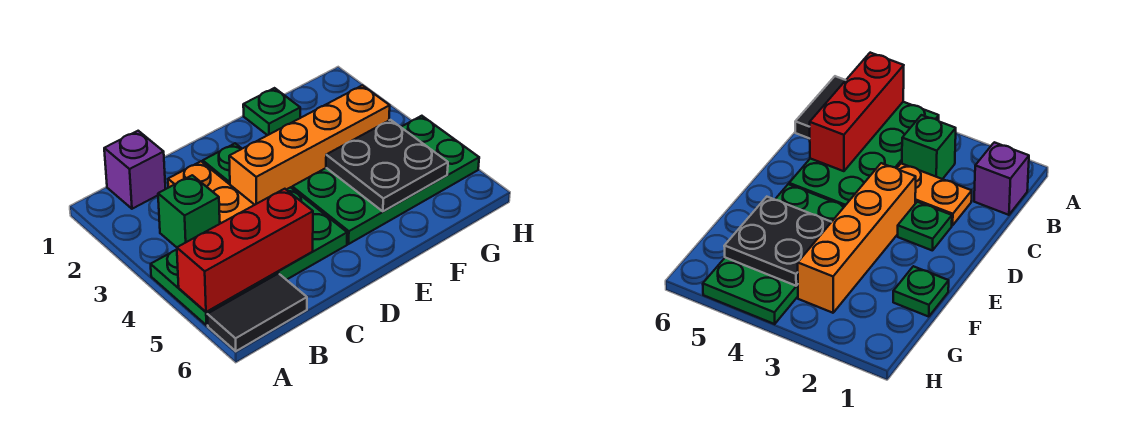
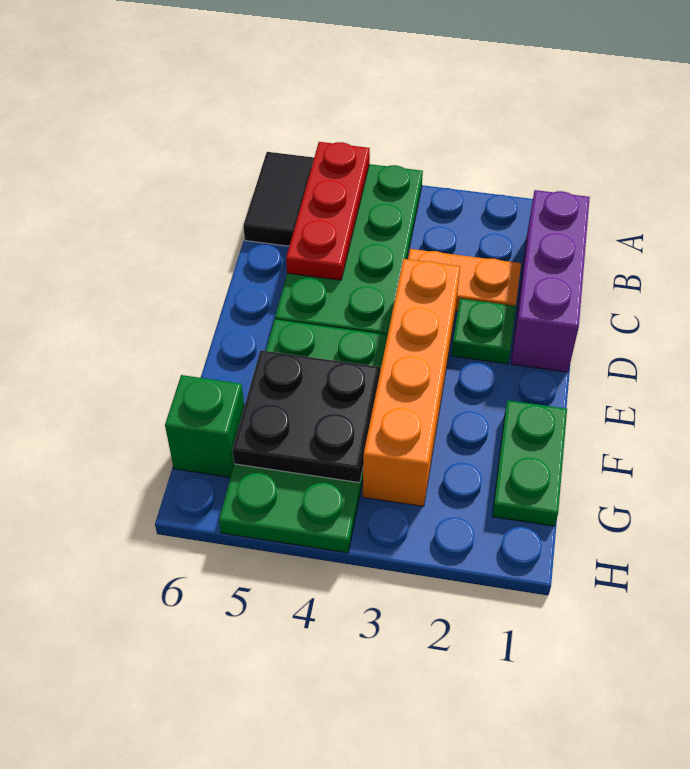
red 1x3 brick [177,189,313,312] -> red 1x3 plate [286,142,370,280]
purple 1x1 brick [104,131,165,209] -> purple 1x3 brick [511,190,590,372]
green 1x1 brick [158,175,220,247] -> green 1x1 brick moved to [165,375,244,477]
green 1x1 plate [243,88,300,135] -> green 1x2 plate [492,400,567,526]

